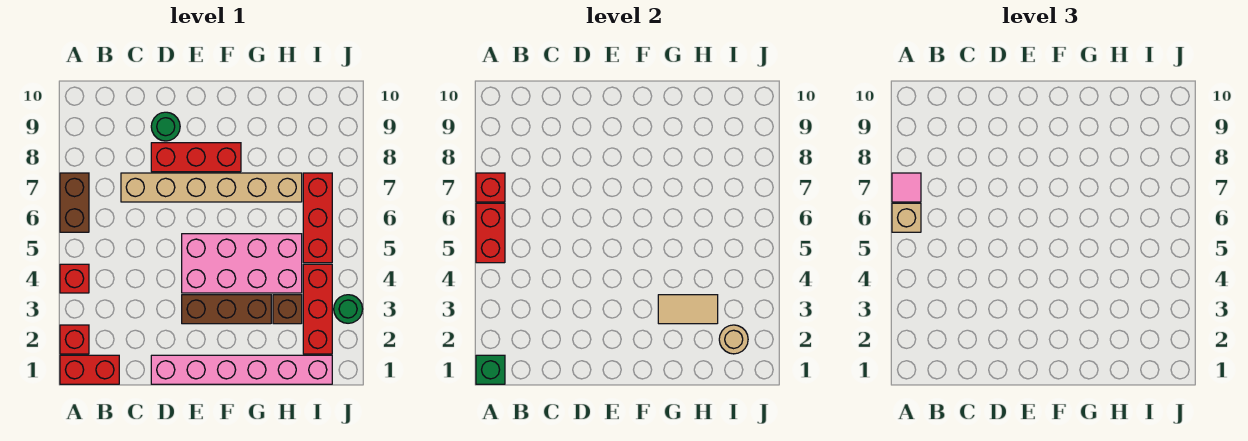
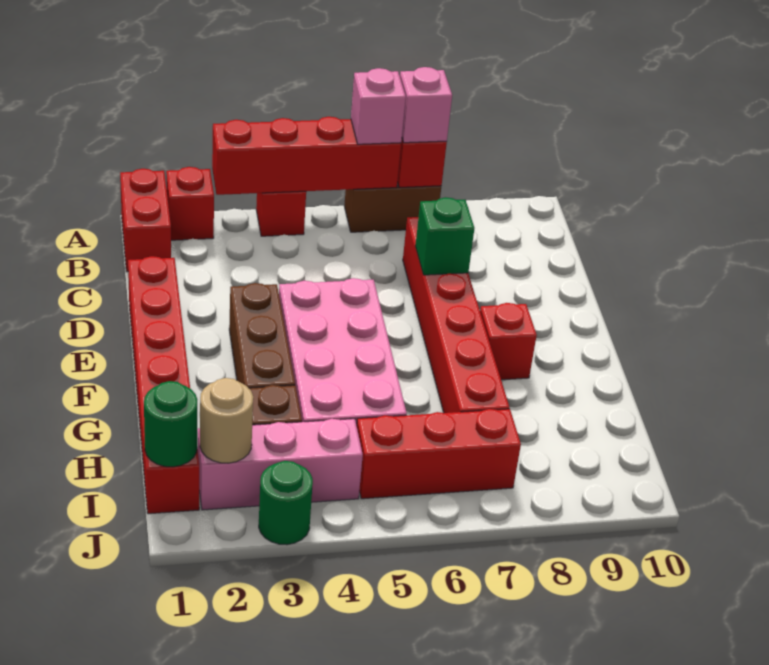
green 1x1 brick [476,355,505,384] -> green 1x1 brick moved to [415,197,474,275]
red 1x2 brick [476,203,505,263] -> red 1x4 brick [212,117,401,195]
tan 1x1 brick [892,203,921,232] -> pink 1x1 brick [351,68,406,144]
pink 1x1 tile [892,173,921,202] -> pink 1x1 brick [400,67,452,143]
tan 1x6 brick [121,173,302,202] -> red 1x6 brick [403,217,509,413]
pink 1x6 brick [151,355,332,384] -> red 1x6 brick [128,256,199,514]
red 1x3 brick [151,143,241,172] -> red 1x1 brick [480,303,537,380]
green 1x1 round brick [151,112,180,141] -> green 1x1 round brick moved to [144,381,197,467]
tan 1x2 tile [658,295,718,324] -> none
red 1x3 brick [303,264,332,354] -> pink 1x3 brick [198,419,363,510]

